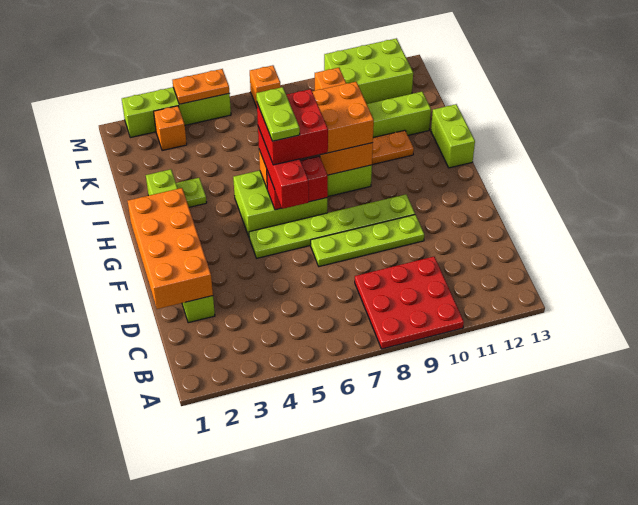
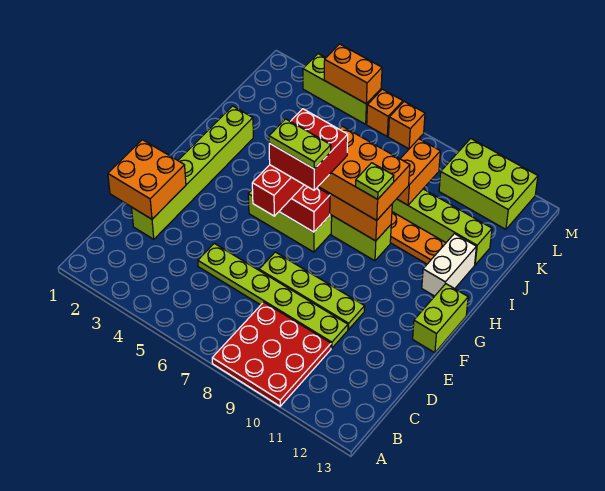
orange 2x4 brick [128,188,213,309] -> orange 2x2 brick [108,140,186,219]
lime 1x6 plate [249,194,415,258] -> lime 1x6 plate moved to [198,243,348,348]
lime 1x2 plate [256,87,300,141] -> lime 1x2 plate turned to [269,119,331,169]
none -> white 1x2 brick [422,234,476,296]
lime 1x2 brick [431,104,475,168] -> lime 1x2 brick moved to [413,284,468,353]
lime 1x1 plate [176,178,207,207] -> lime 1x1 plate moved to [355,163,394,199]
orange 1x1 brick [154,106,187,151] -> orange 1x1 brick moved to [367,89,403,136]
lime 1x4 brick [122,87,231,138] -> lime 1x3 brick [303,54,381,124]
orange 1x2 plate [173,69,229,104] -> orange 1x2 brick [324,44,382,104]

